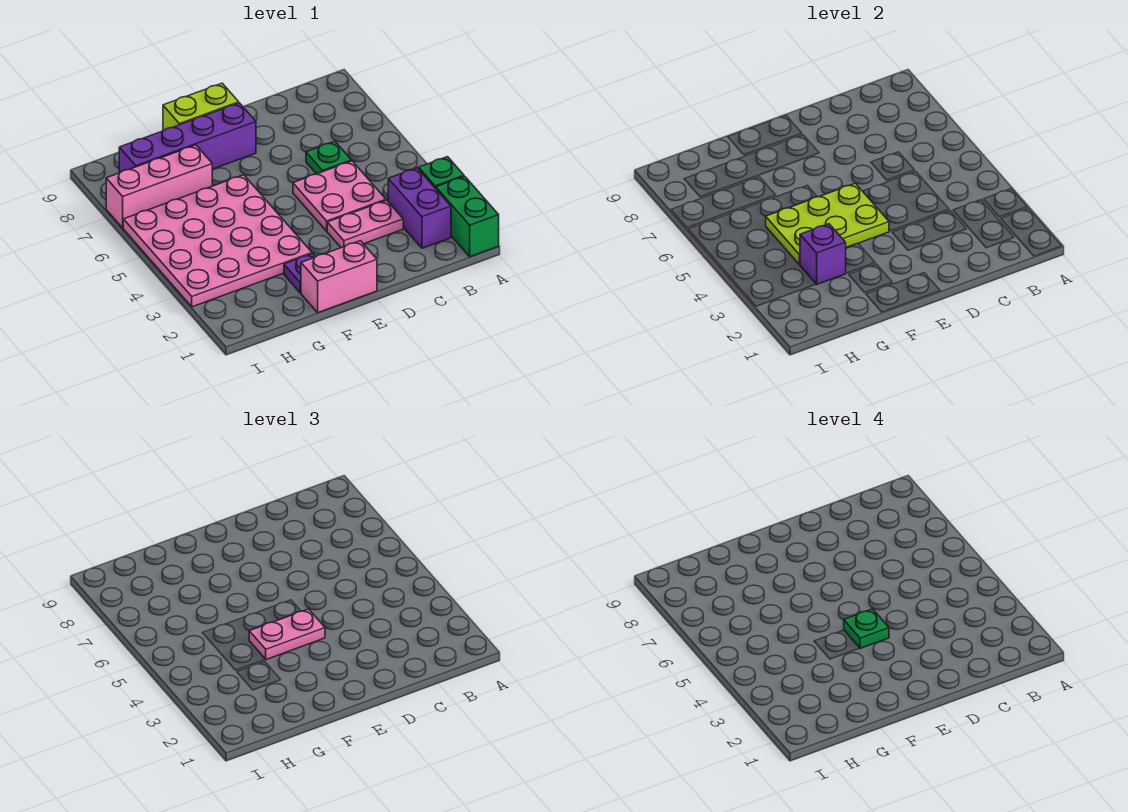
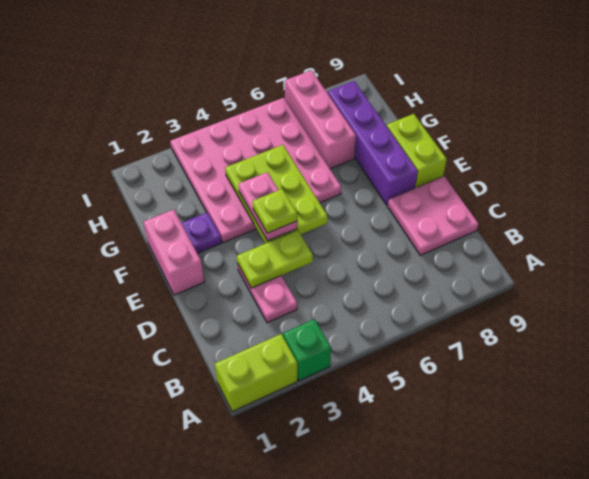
green 1x2 brick [436,176,499,257] -> lime 1x2 brick [215,334,297,412]
purple 1x2 brick [388,168,451,248] -> none
pink 2x2 plate [293,161,386,231] -> pink 2x2 plate moved to [388,176,479,255]
green 1x1 plate [306,141,351,174] -> none
none -> lime 1x2 plate [237,230,313,288]
green 1x1 plate [844,609,889,649] -> lime 1x1 plate [253,189,297,233]
purple 1x1 brick [800,224,846,284] -> none

